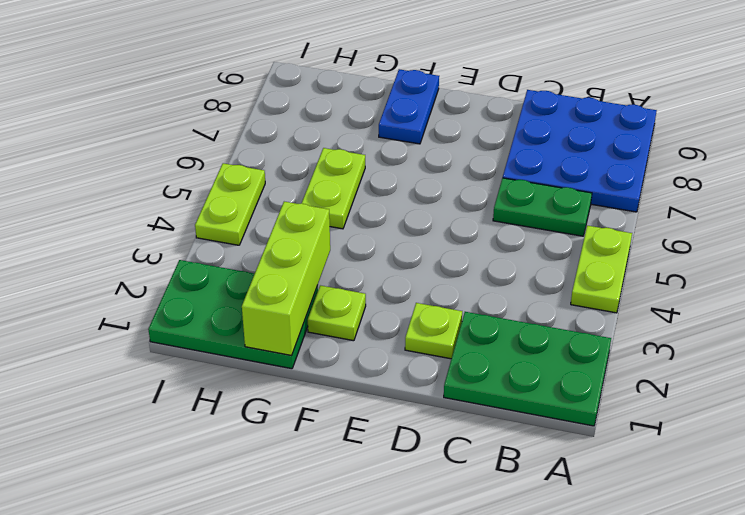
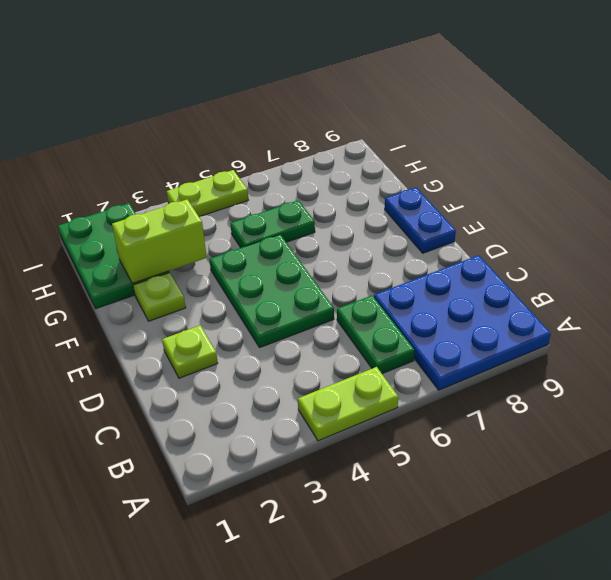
green 2x3 plate [444,312,611,426] -> green 2x3 plate moved to [209,235,334,348]
blue 1x2 plate [379,69,439,144] -> blue 1x2 plate turned to [385,188,456,253]
lime 1x3 brick [242,202,330,355] -> lime 1x2 brick [112,199,207,283]
lime 1x2 plate [302,148,365,229] -> green 1x2 plate [230,200,315,248]

